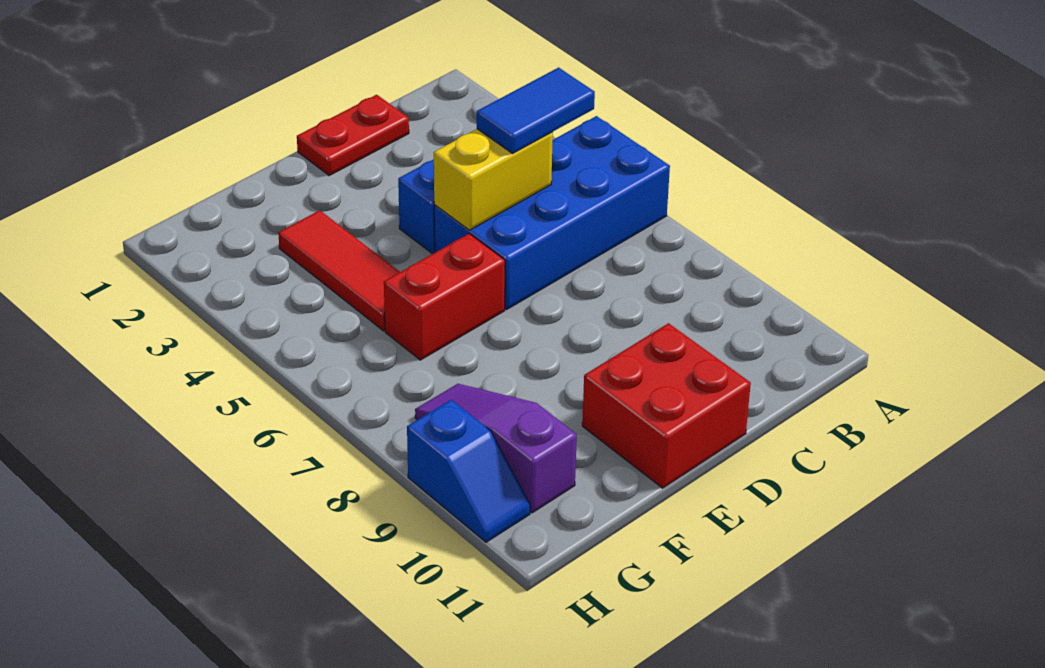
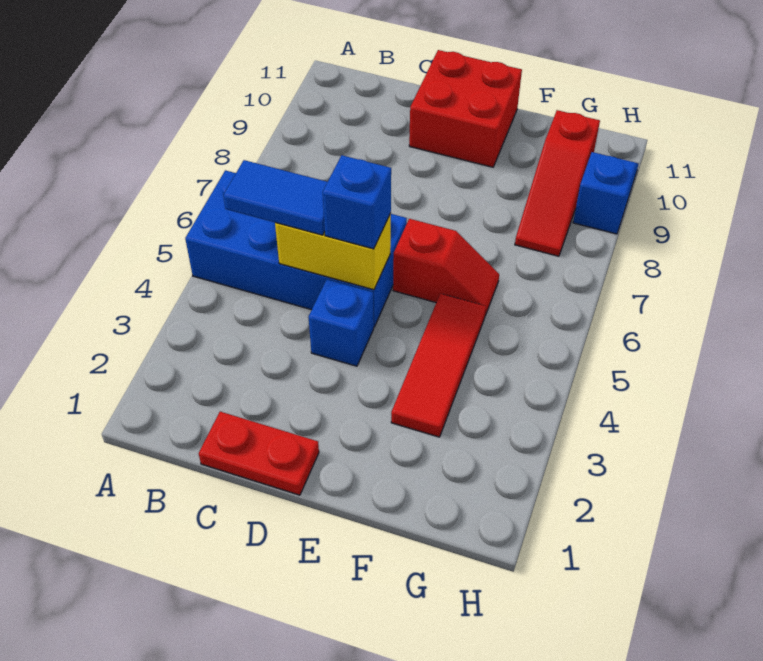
none -> blue 1x1 brick [323,155,391,249]
red 1x2 brick [384,234,505,360] -> red 1x2 slope [393,219,499,316]
purple 1x3 slope [415,384,577,513] -> red 1x3 slope [515,110,600,256]

